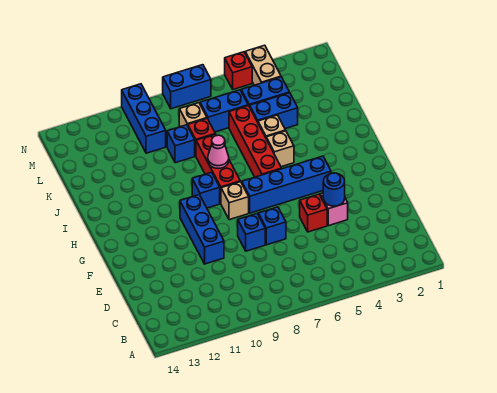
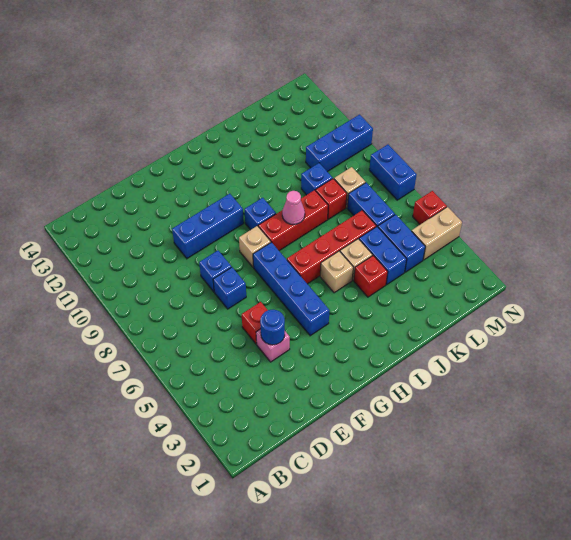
none -> red 1x1 brick [354,256,388,297]

